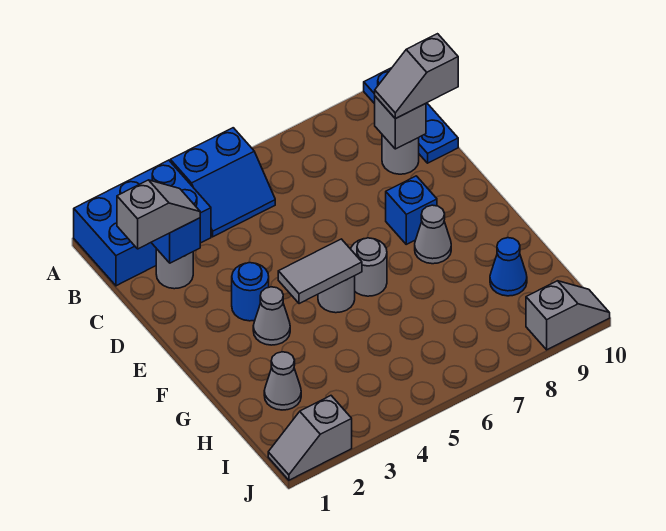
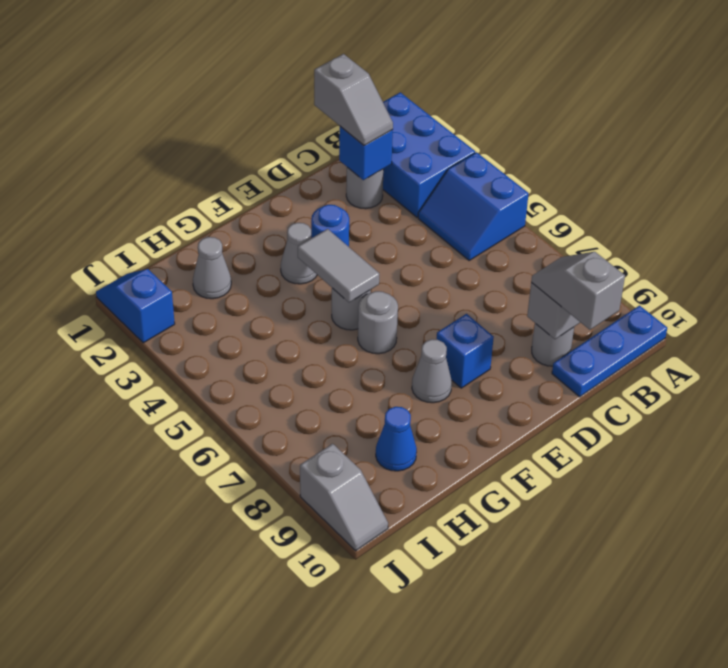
grey 1x2 slope [268,396,352,480] -> blue 1x2 slope [96,269,175,343]

